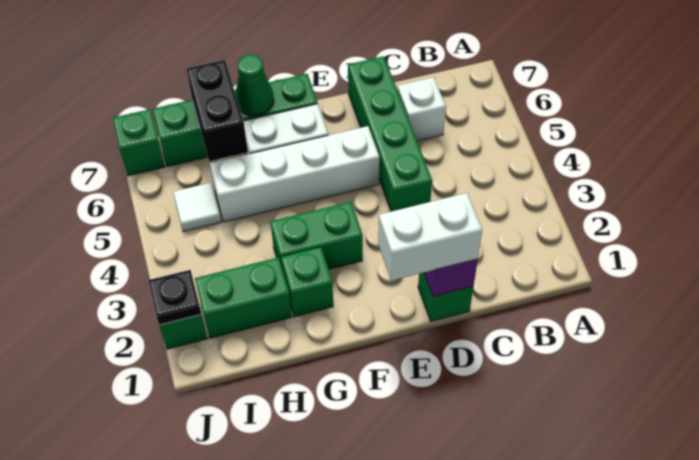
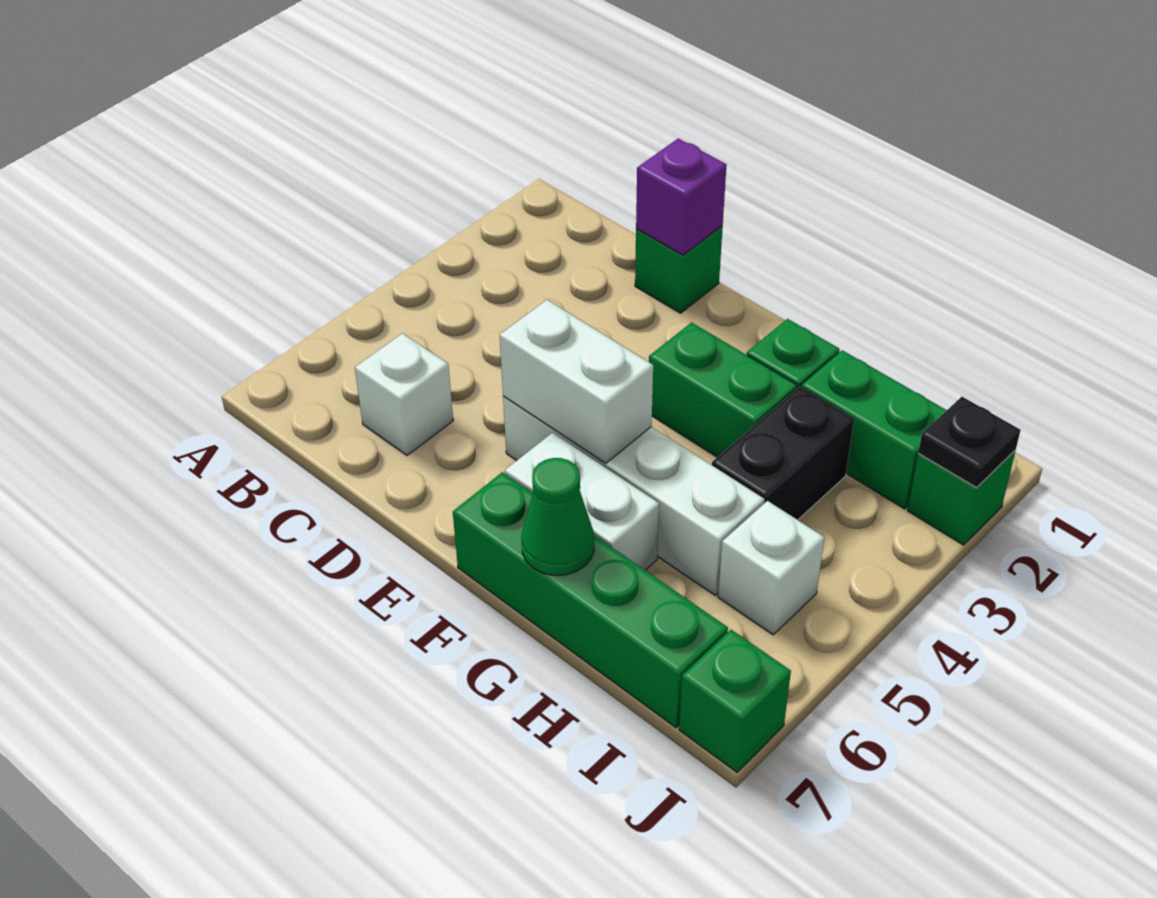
white 1x2 brick [378,193,482,281] -> white 1x2 brick moved to [500,300,653,463]
green 1x4 brick [348,56,432,211] -> none
black 1x2 brick [187,60,248,161] -> black 1x2 brick moved to [712,387,854,520]
white 1x1 tile [173,183,221,232] -> white 1x1 brick [718,501,824,635]

